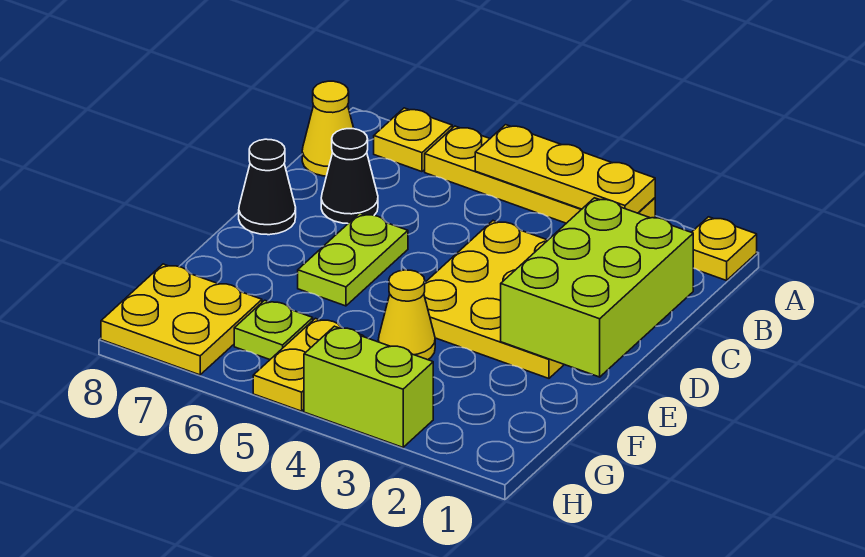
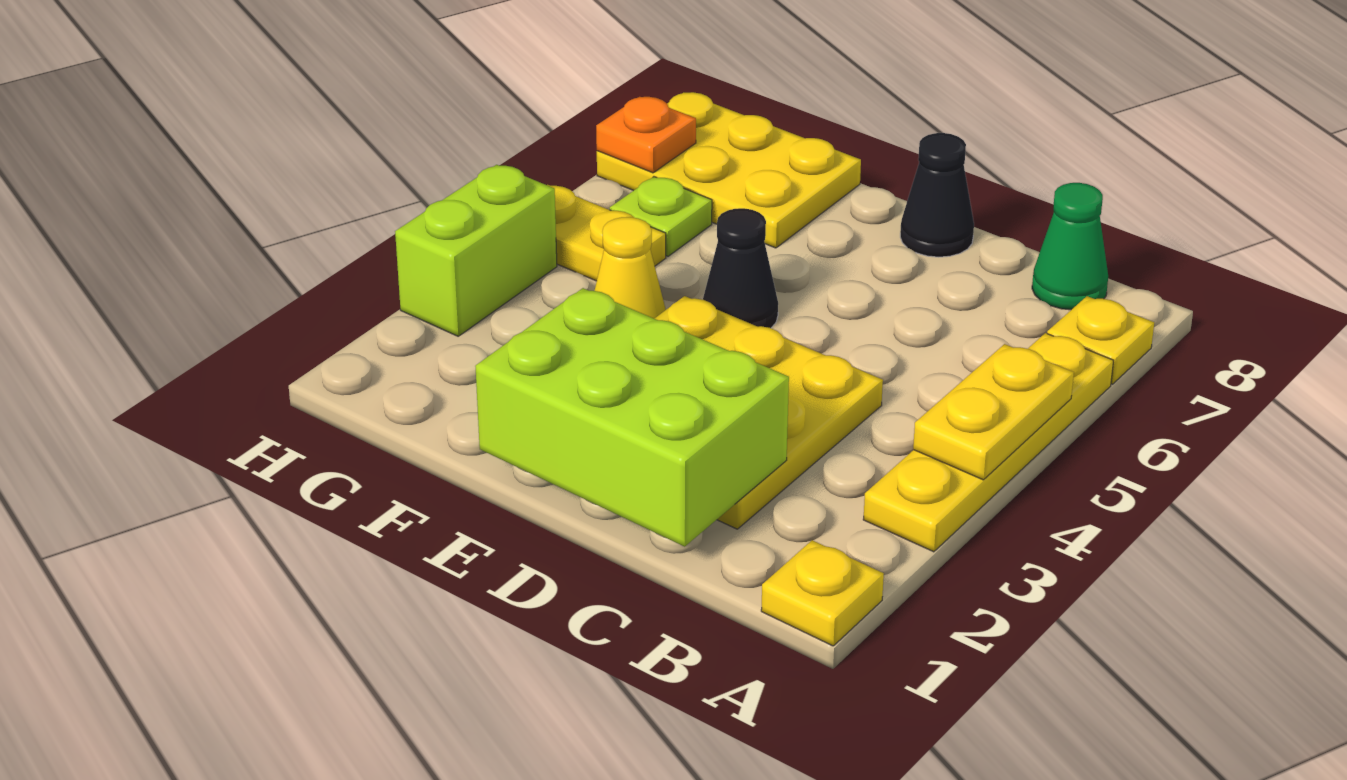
yellow 1x3 plate [475,125,655,213] -> yellow 1x2 plate [913,344,1074,480]
yellow 1x1 cone [302,81,354,176] -> green 1x1 cone [1032,183,1108,310]
black 1x1 cone [321,129,378,223] -> black 1x1 cone moved to [703,208,778,328]
lime 1x2 plate [298,213,408,306] -> none
yellow 2x2 plate [101,264,262,375] -> yellow 2x3 plate [597,92,861,248]
none -> orange 1x1 plate [596,97,696,173]

